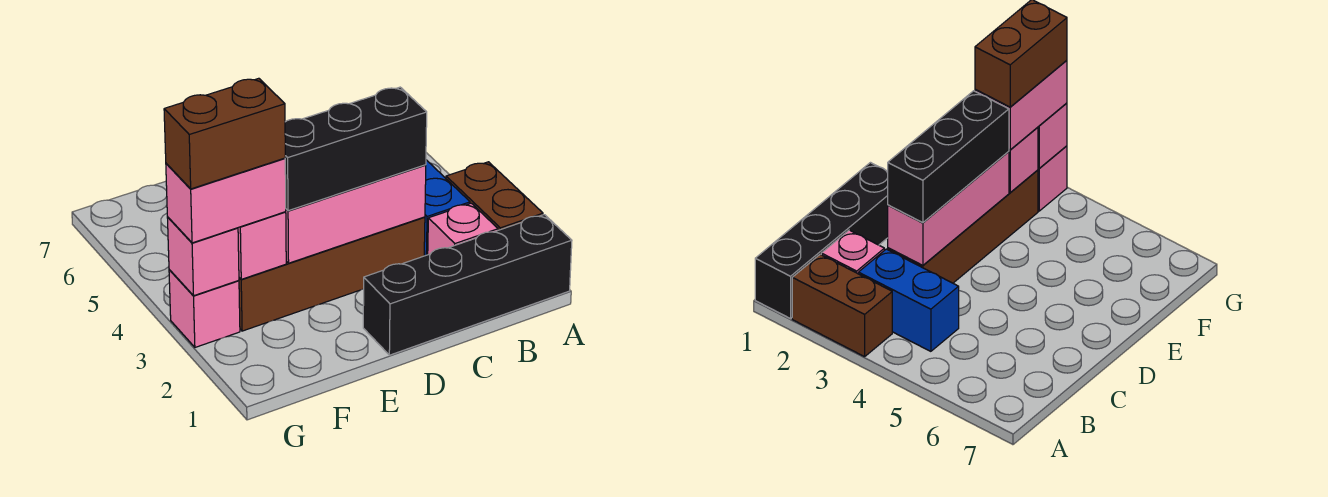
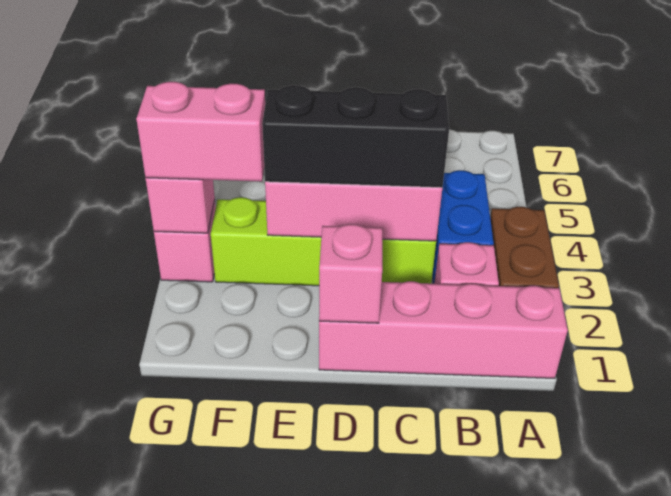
black 1x4 brick [363,215,572,355] -> pink 1x4 brick [319,281,568,378]
brown 1x4 brick [239,217,425,331] -> lime 1x4 brick [211,197,436,286]
pink 1x1 brick [238,212,286,279] -> pink 1x1 brick moved to [319,224,383,323]
brown 1x2 brick [164,78,285,189] -> none

